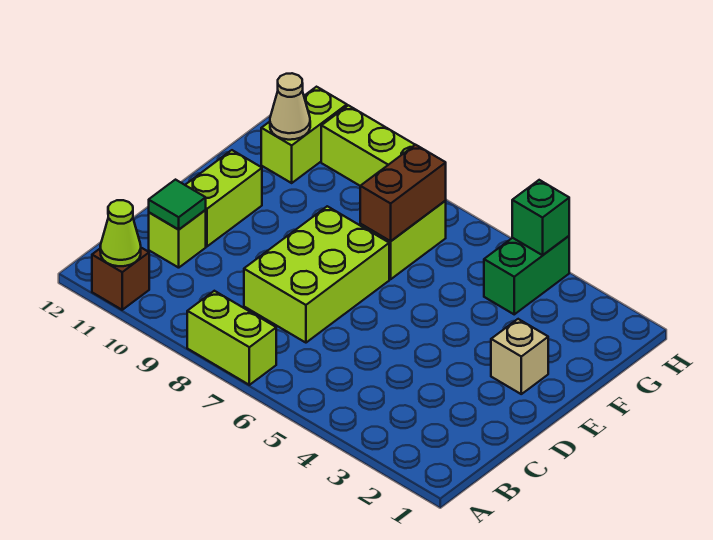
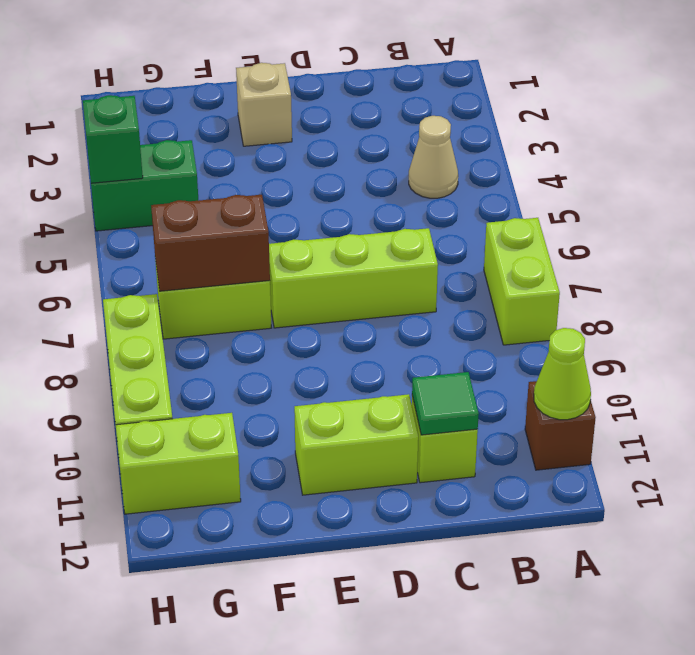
lime 2x3 brick [244,206,389,343] -> lime 1x3 brick [269,228,438,328]
tan 1x1 cone [270,73,310,140] -> tan 1x1 cone moved to [409,116,458,198]

